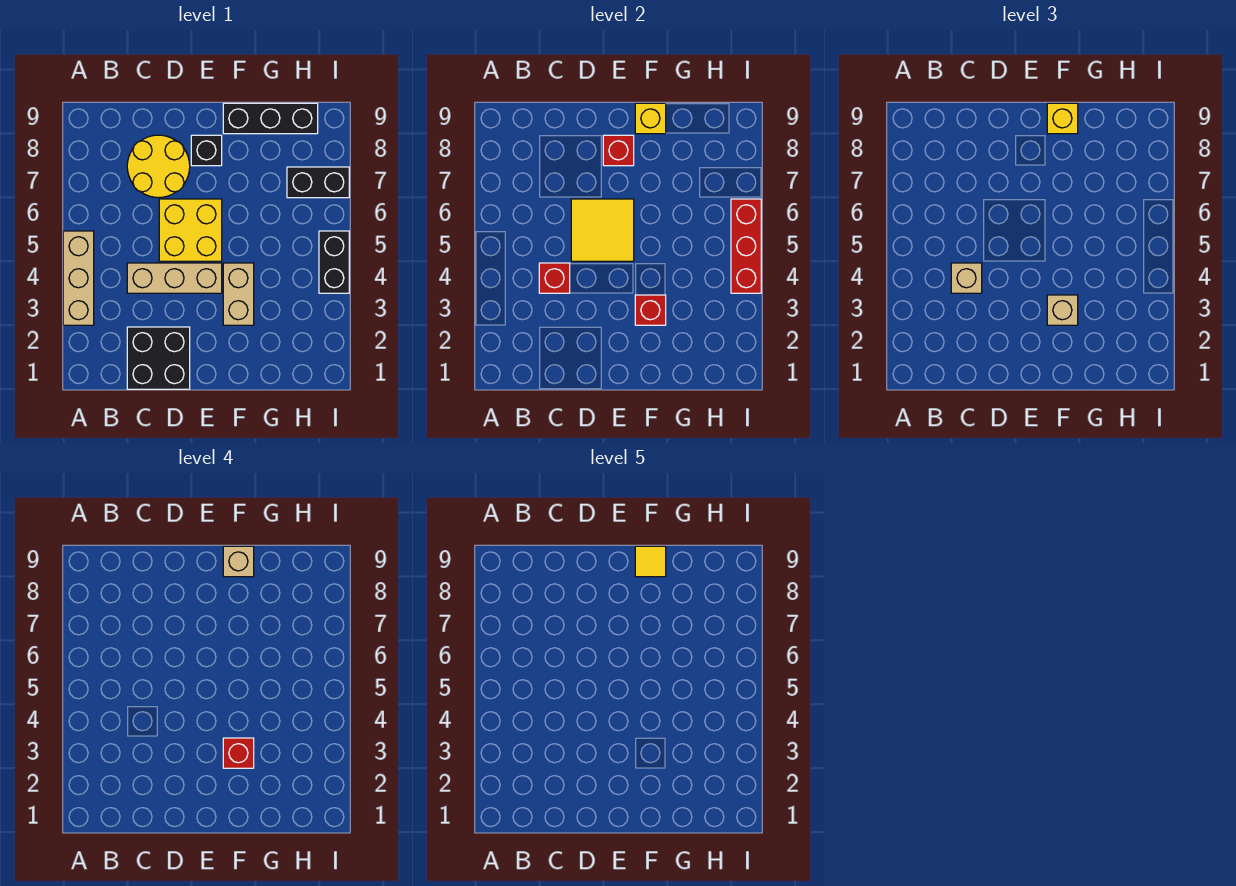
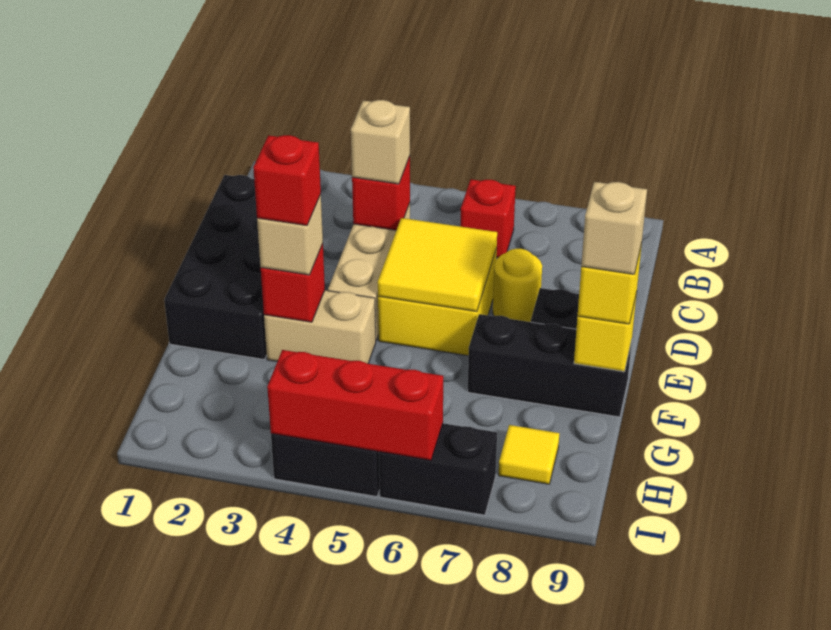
tan 1x3 brick [63,231,94,325] -> none
black 2x2 brick [127,327,190,389] -> black 2x4 brick [164,175,267,359]
yellow 2x2 round brick [127,135,190,198] -> yellow 1x1 round brick [493,249,542,322]
red 1x1 brick [603,135,634,166] -> red 1x1 brick moved to [460,179,516,258]
black 1x3 brick [223,103,318,134] -> black 1x3 brick turned to [468,314,632,417]
yellow 1x1 tile [635,546,666,577] -> yellow 1x1 tile moved to [499,425,559,484]
black 1x2 brick [287,167,349,198] -> black 1x2 brick turned to [379,423,497,515]

